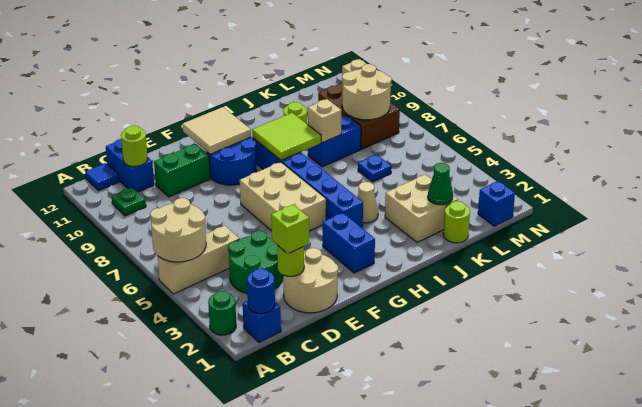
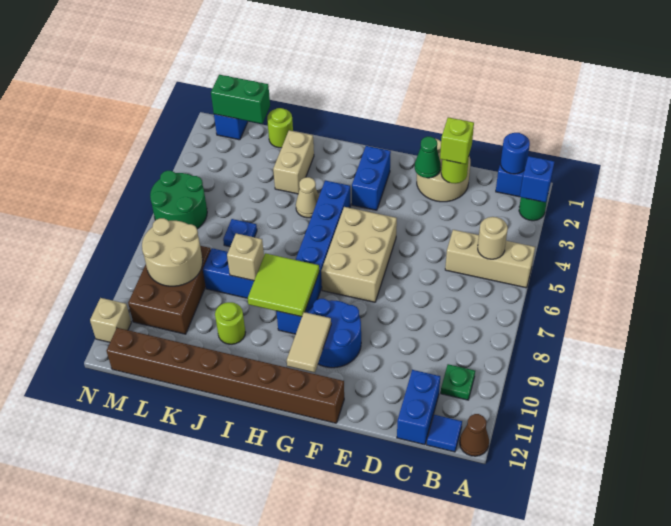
none -> blue 1x1 brick [520,156,554,202]
tan 2x2 round brick [150,198,206,262] -> tan 1x1 round brick [478,217,508,259]
none -> brown 1x1 cone [460,414,489,456]
green 2x2 round brick [228,231,283,293] -> green 2x2 round brick moved to [150,171,207,229]
lime 1x1 round brick [121,126,148,166] -> none
green 1x2 brick [154,144,210,197] -> green 1x2 brick moved to [211,75,270,124]
tan 2x2 tile [183,107,251,154] -> tan 1x2 tile [287,312,331,373]
none -> brown 1x8 brick [106,328,344,423]
tan 2x2 brick [385,175,458,242] -> tan 1x2 brick [273,130,314,194]
green 1x1 cone [428,163,453,205] -> green 1x1 cone moved to [415,137,441,178]

